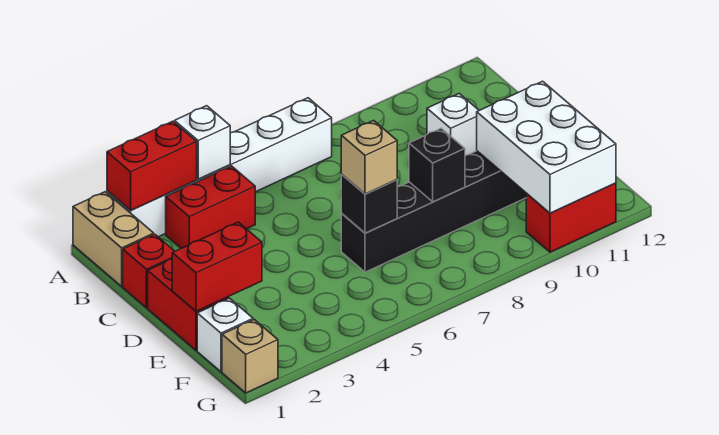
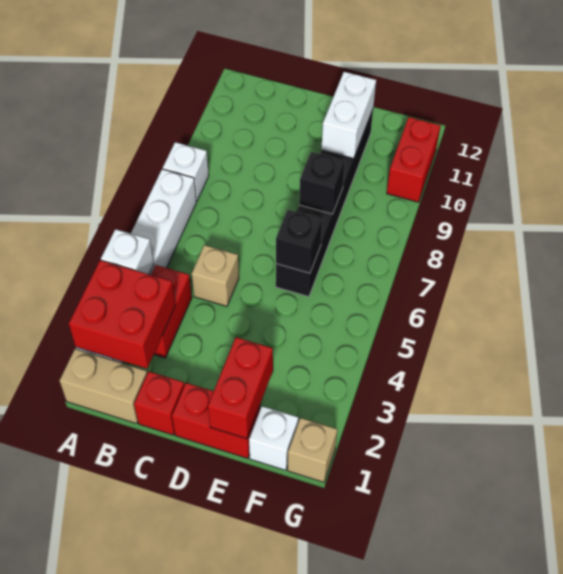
red 1x2 brick [107,121,197,211] -> red 2x2 brick [69,260,175,369]
white 1x1 brick [427,94,479,155] -> white 1x1 brick moved to [163,142,209,201]
tan 1x1 brick [341,120,397,194] -> tan 1x1 brick moved to [192,245,239,306]
white 2x3 brick [477,81,616,213] -> white 1x2 brick [321,72,376,159]

